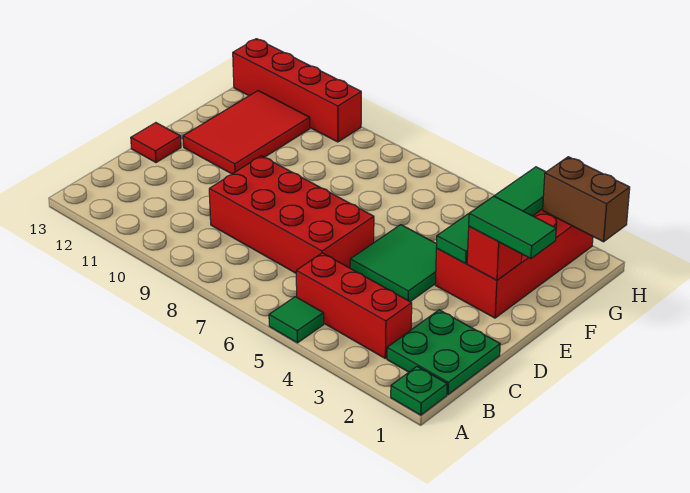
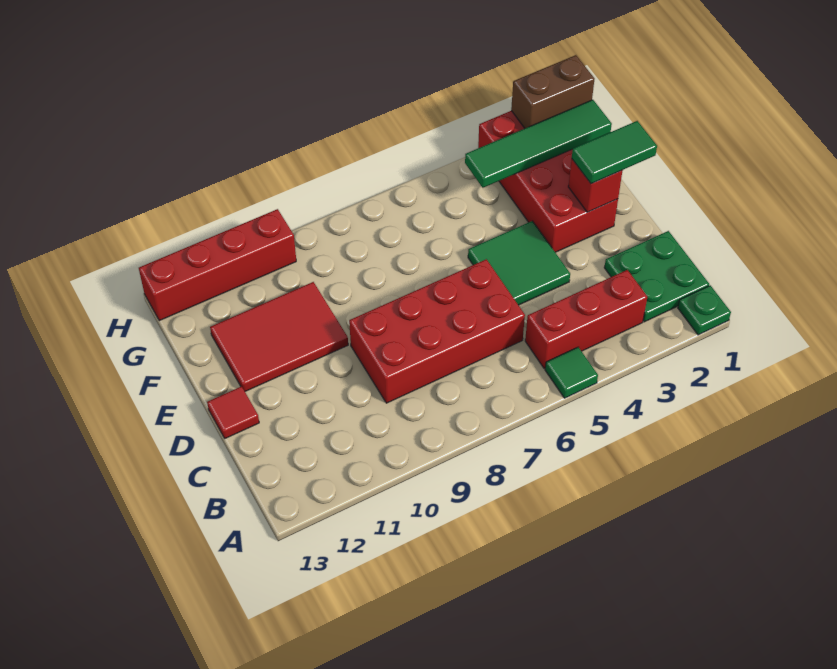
green 1x4 tile [437,167,546,264] -> green 1x4 tile turned to [465,100,612,188]
red 2x3 tile [183,91,310,174] -> red 2x3 tile turned to [210,282,348,391]

